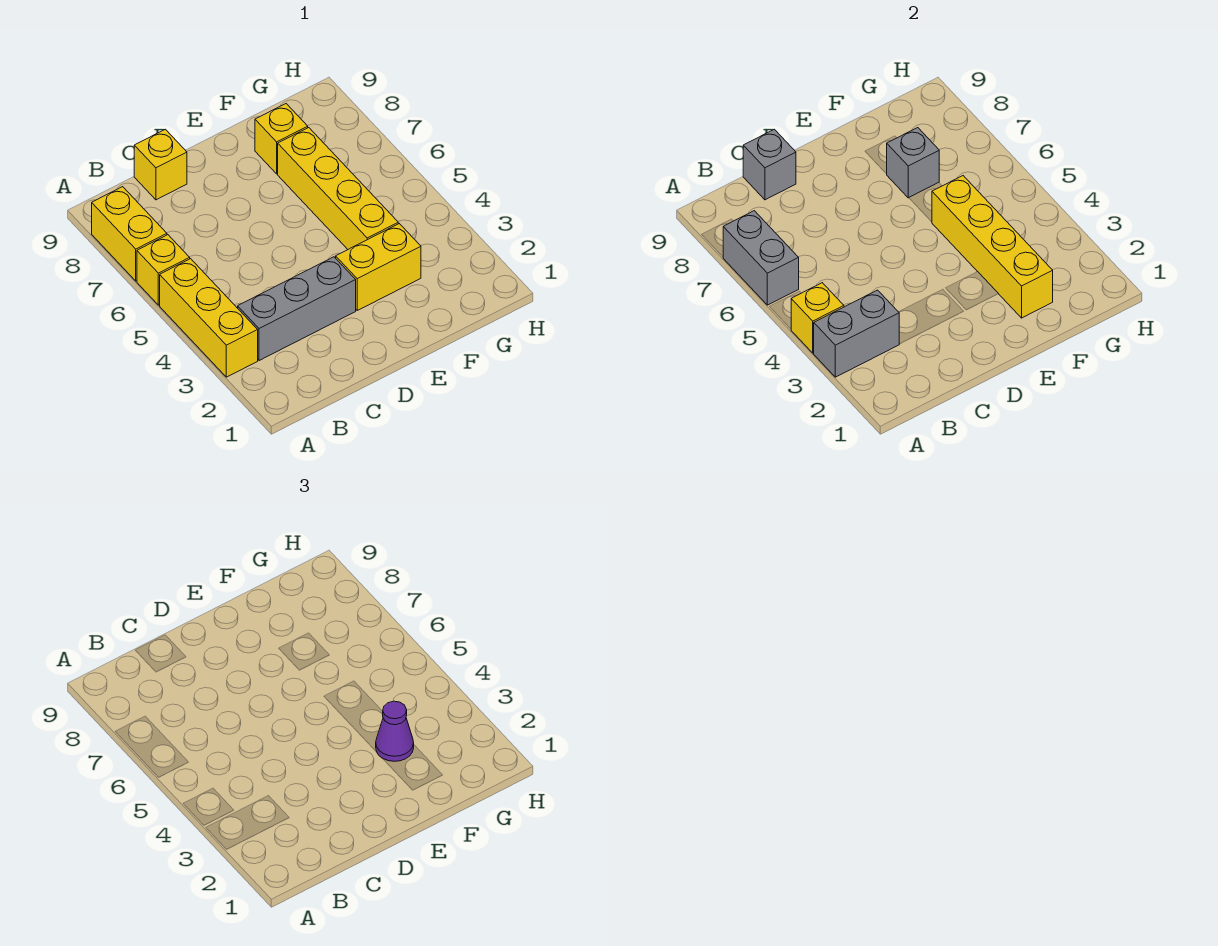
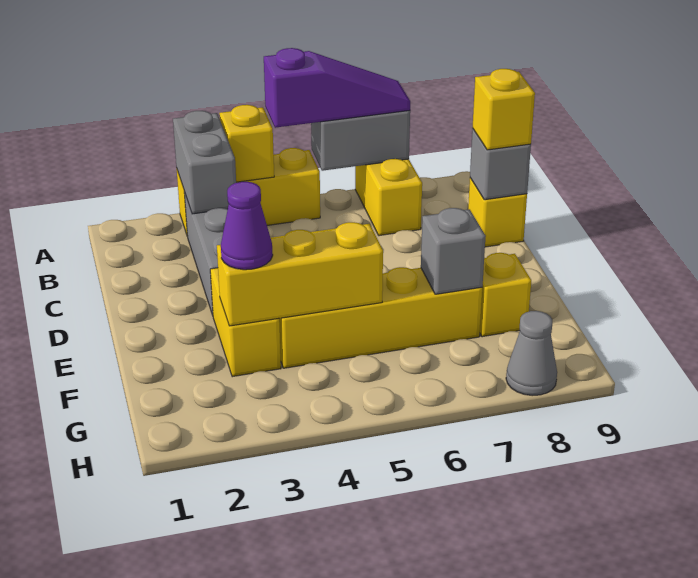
none -> purple 1x3 slope [264,48,410,128]
yellow 1x1 brick [137,235,190,305] -> yellow 1x1 brick moved to [472,69,535,150]
yellow 1x2 brick [92,187,167,281] -> yellow 1x2 brick turned to [355,159,422,236]
yellow 1x4 brick [932,176,1053,318] -> yellow 1x3 brick [217,222,383,326]
none -> grey 1x1 cone [506,311,557,396]

